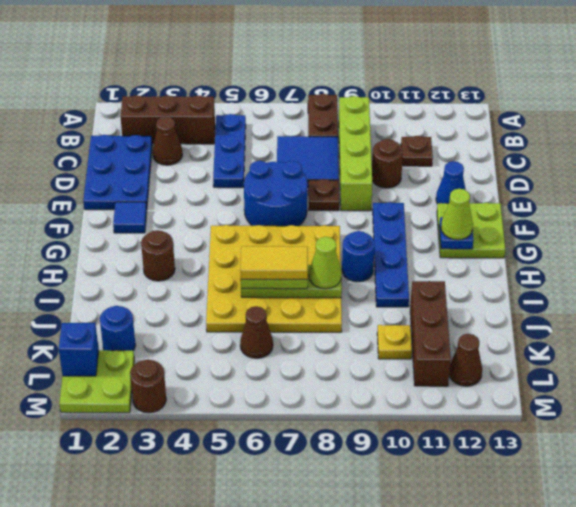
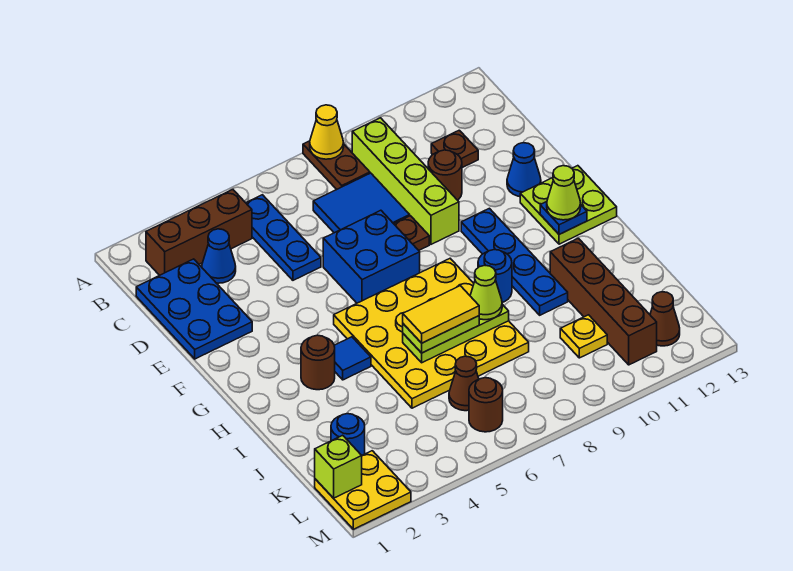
none -> yellow 1x1 cone [310,105,344,159]
brown 1x1 cone [153,117,182,165] -> blue 1x1 cone [202,229,236,283]
blue 2x2 round brick [244,161,307,226] -> blue 2x2 brick [323,210,420,303]
blue 1x1 tile [113,202,147,233] -> blue 1x1 tile moved to [334,337,371,380]
brown 1x3 brick [410,281,451,386] -> brown 1x4 brick [550,238,657,365]
lime 2x2 plate [59,350,134,413] -> yellow 2x2 plate [315,451,411,529]
blue 1x1 brick [59,323,99,376] -> lime 1x1 brick [315,435,362,498]
brown 1x1 round brick [130,360,166,413] -> brown 1x1 round brick moved to [469,378,503,432]

